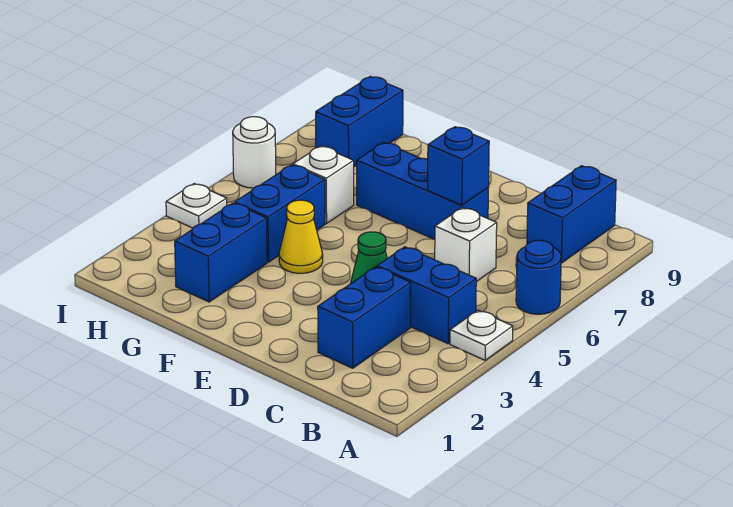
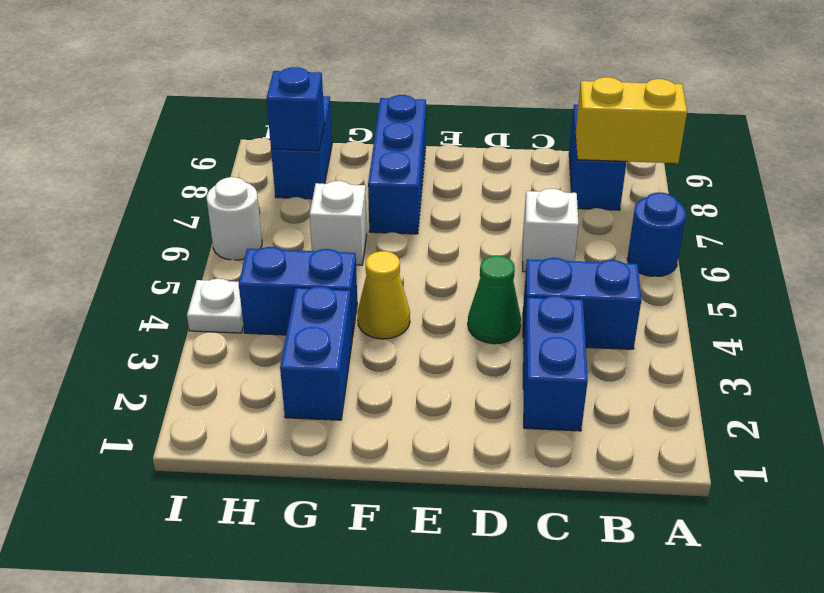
white 1x1 plate [450,310,513,360] -> none
none -> yellow 1x2 brick [576,77,687,163]
blue 1x3 brick [357,142,488,239] -> blue 1x3 brick turned to [368,95,426,234]
blue 1x1 brick [428,127,489,205] -> blue 1x1 brick moved to [266,67,325,151]
blue 1x2 brick [235,165,325,262] -> blue 1x2 brick turned to [239,247,357,337]

